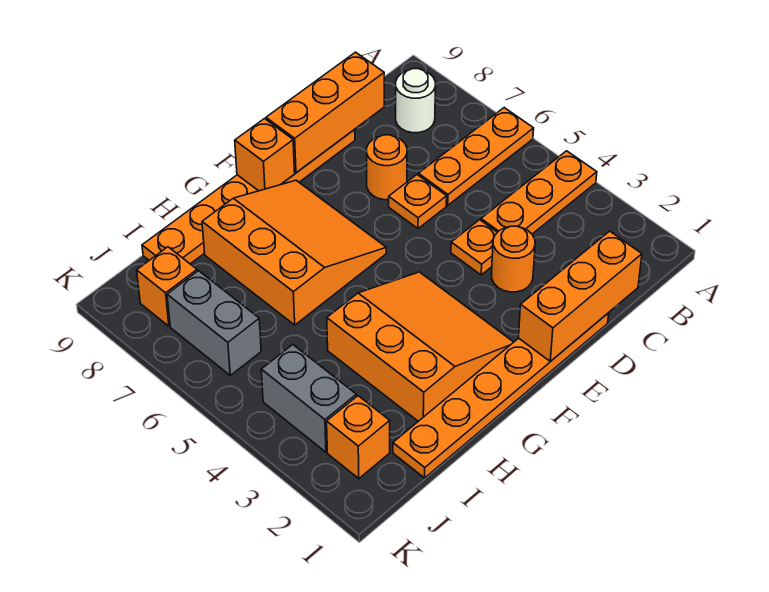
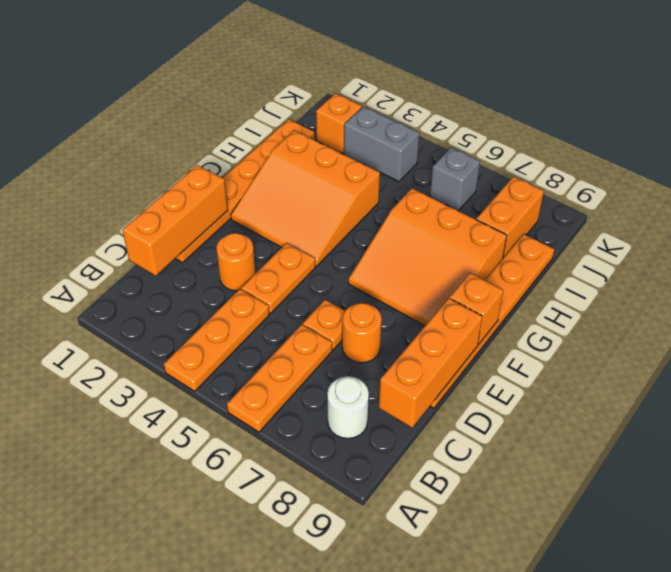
orange 1x1 plate [451,220,497,275] -> orange 1x2 plate [241,243,315,314]
grey 1x2 brick [167,271,261,375] -> grey 1x1 brick [430,148,480,211]
orange 1x1 brick [137,247,197,326] -> orange 1x2 brick [476,177,544,258]

